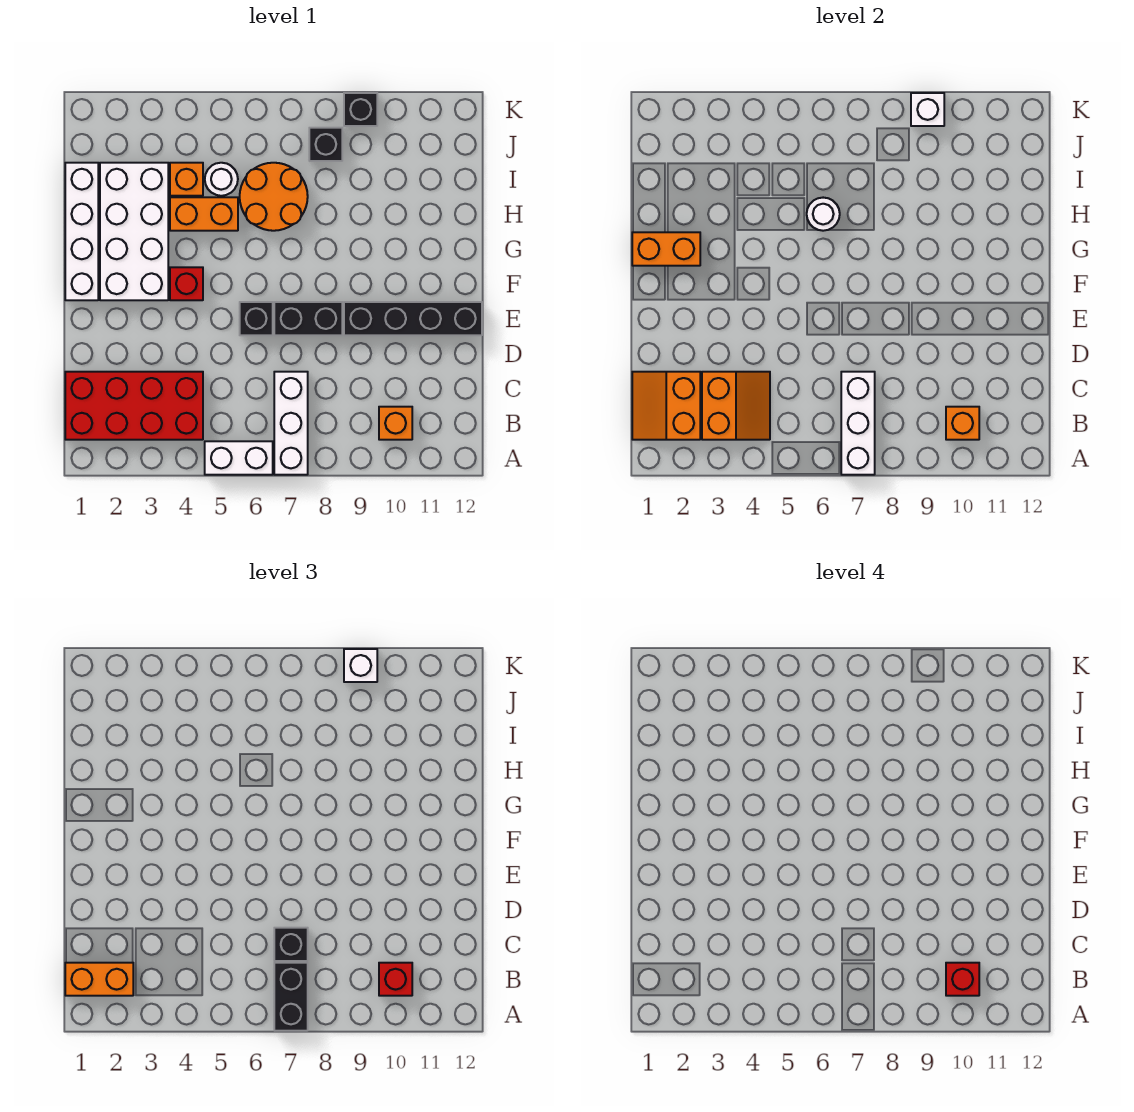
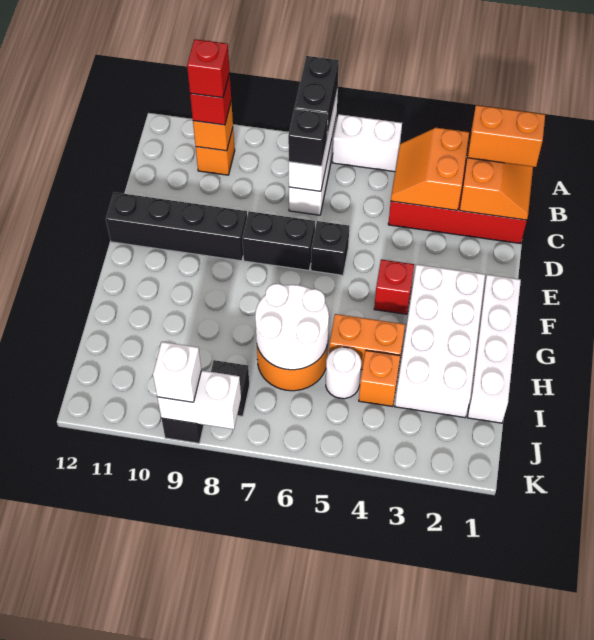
orange 1x2 brick [632,232,700,266] -> none
white 1x1 round brick [807,198,840,231] -> white 2x2 round brick [255,284,329,370]
white 1x1 brick [911,93,944,126] -> white 1x2 brick [157,370,241,429]

